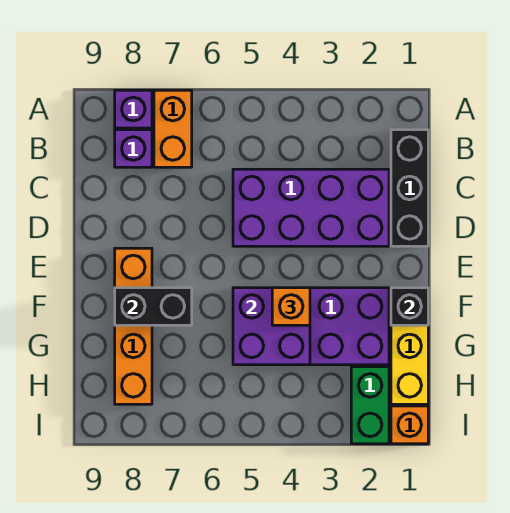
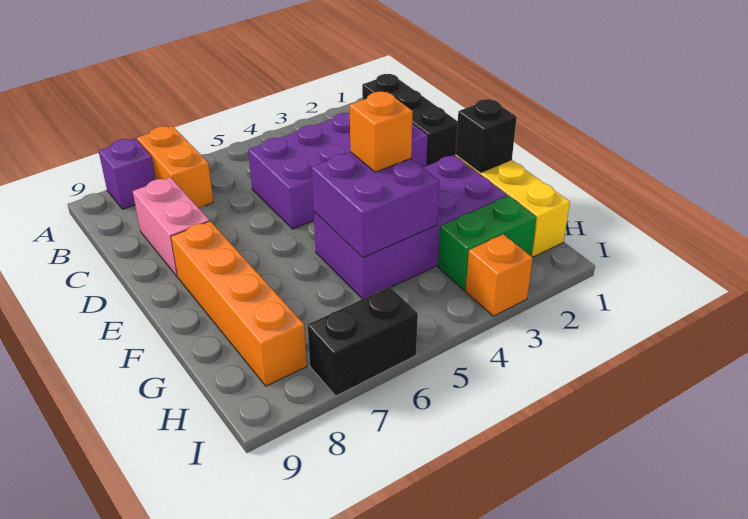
purple 1x1 brick [115,130,152,167] -> none
none -> pink 1x2 brick [133,177,209,276]
black 1x2 brick [115,288,192,325] -> black 1x2 brick moved to [308,287,418,396]
green 1x2 brick [351,367,389,444] -> green 1x2 brick turned to [438,196,537,290]
orange 1x1 brick [391,406,428,444] -> orange 1x1 brick moved to [466,234,533,316]

